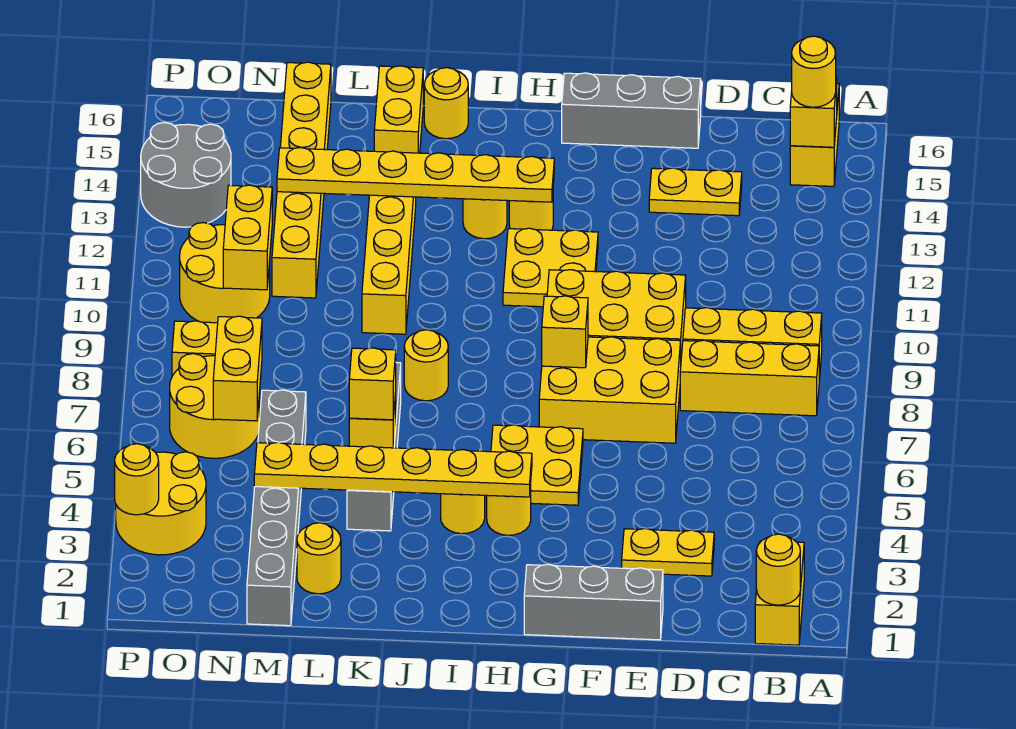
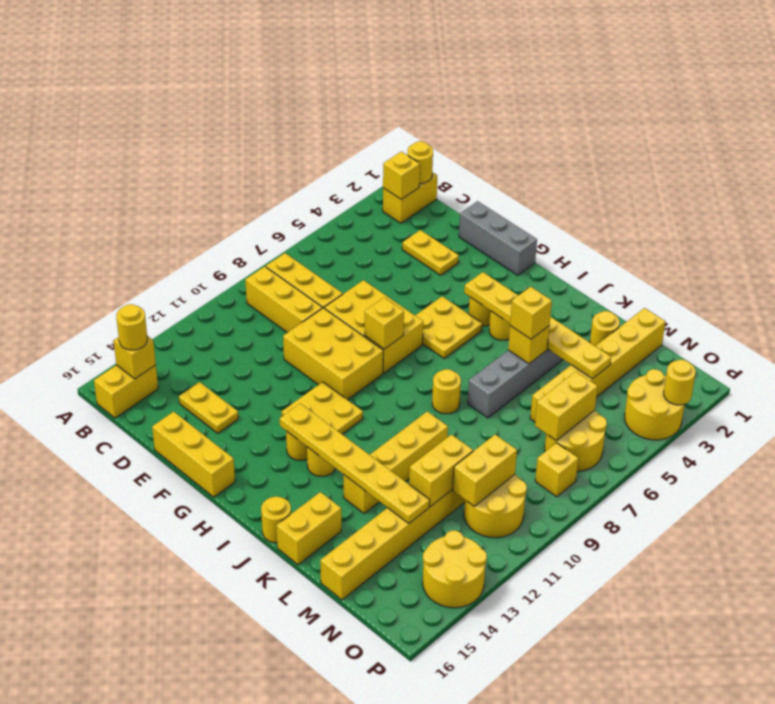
none -> yellow 1x1 brick [383,152,420,199]
grey 1x3 brick [562,73,701,148] -> yellow 1x3 brick [152,412,235,497]
grey 1x6 brick [247,390,306,626] -> yellow 1x6 brick [530,308,665,422]
none -> yellow 1x2 brick [409,435,473,507]
grey 2x2 round brick [141,122,231,227] -> yellow 2x2 round brick [423,531,487,608]

